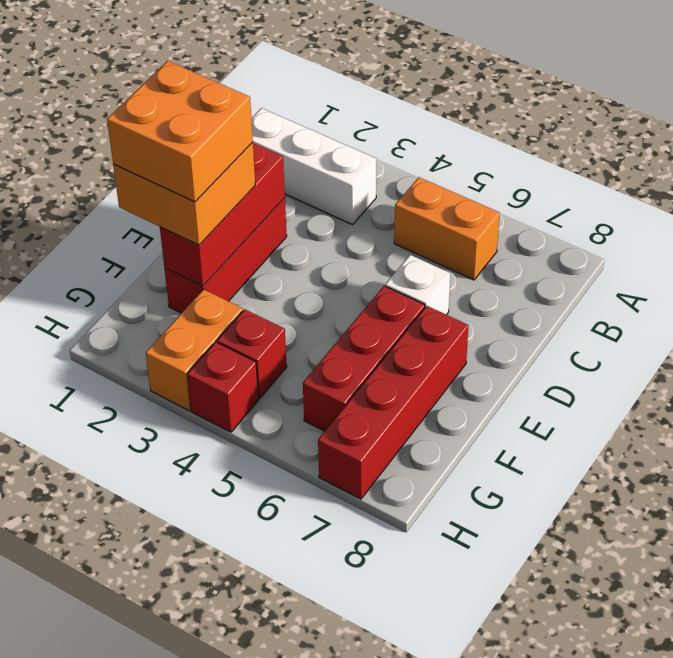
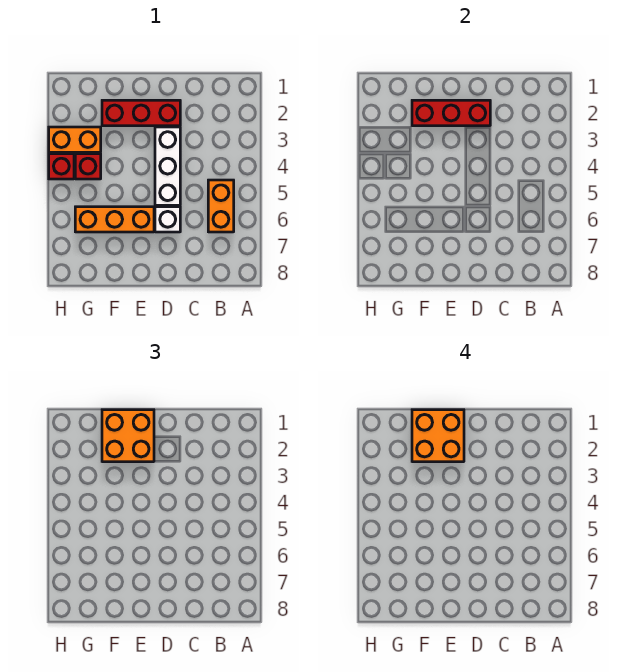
white 1x3 brick [251,108,376,225] -> white 1x3 brick moved to [155,127,180,205]
red 1x3 brick [303,286,425,431] -> orange 1x3 brick [75,207,154,232]
red 1x4 brick [318,306,469,499] -> none

